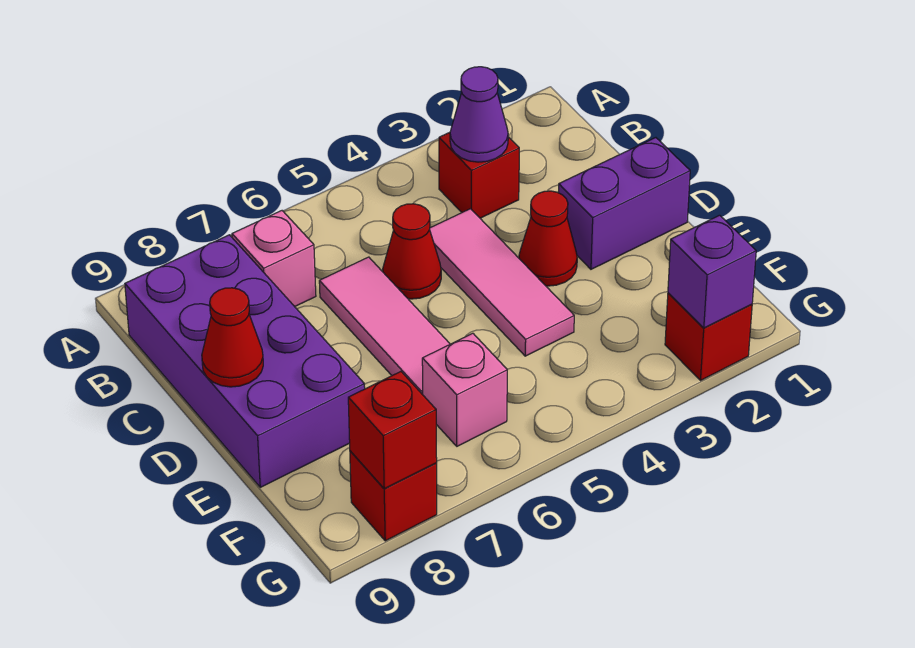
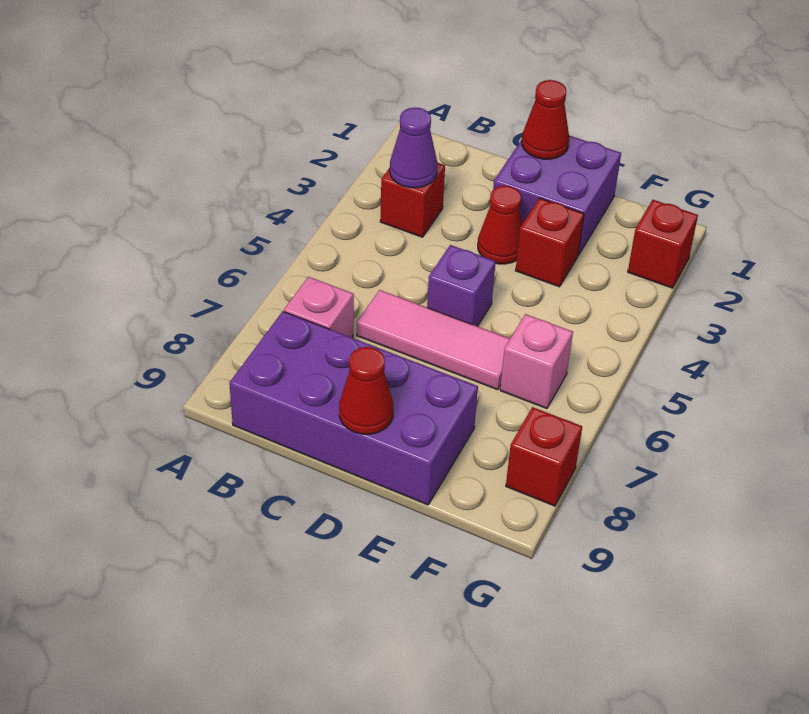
pink 1x3 tile [430,209,574,356] -> none
red 1x1 cone [383,204,441,299] -> red 1x1 cone moved to [522,80,569,159]
purple 1x2 brick [558,138,690,269] -> purple 2x2 brick [493,136,621,255]
purple 1x1 brick [668,215,756,328] -> purple 1x1 brick moved to [427,245,496,326]
red 1x1 brick [348,372,437,489] -> red 1x1 brick moved to [515,198,584,287]

